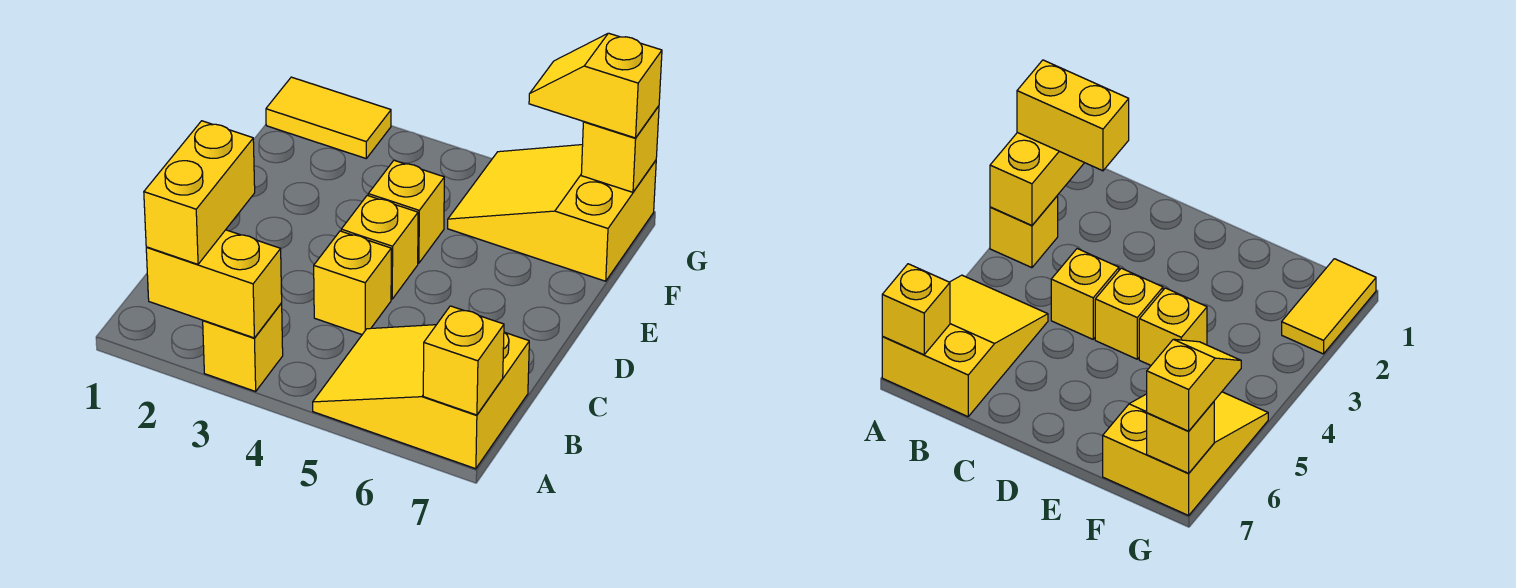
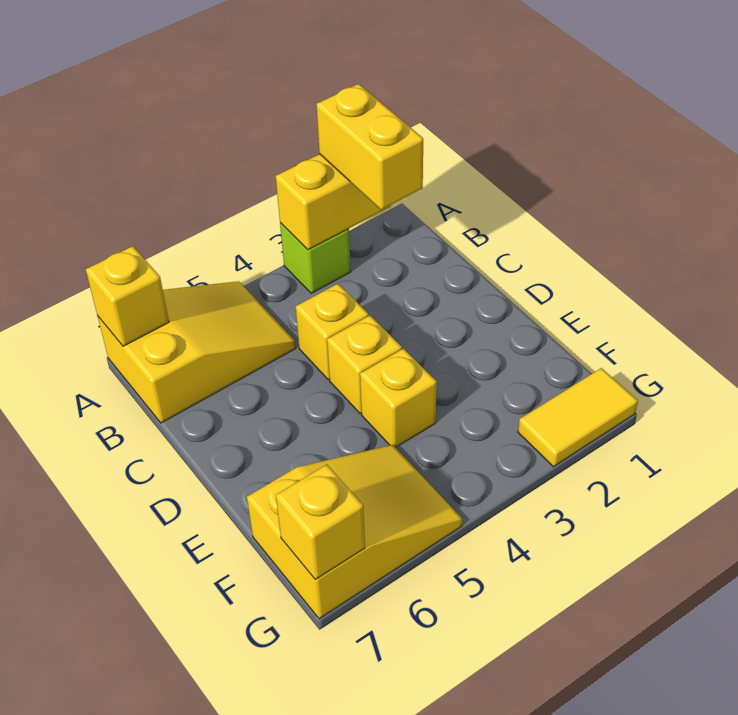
yellow 1x1 brick [203,303,283,391] -> lime 1x1 brick [280,223,351,293]
yellow 1x2 slope [529,33,662,138] -> none

